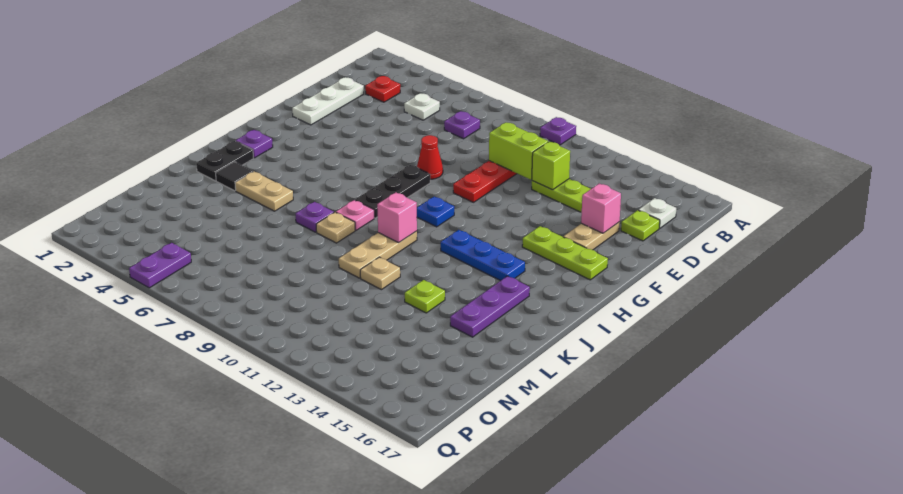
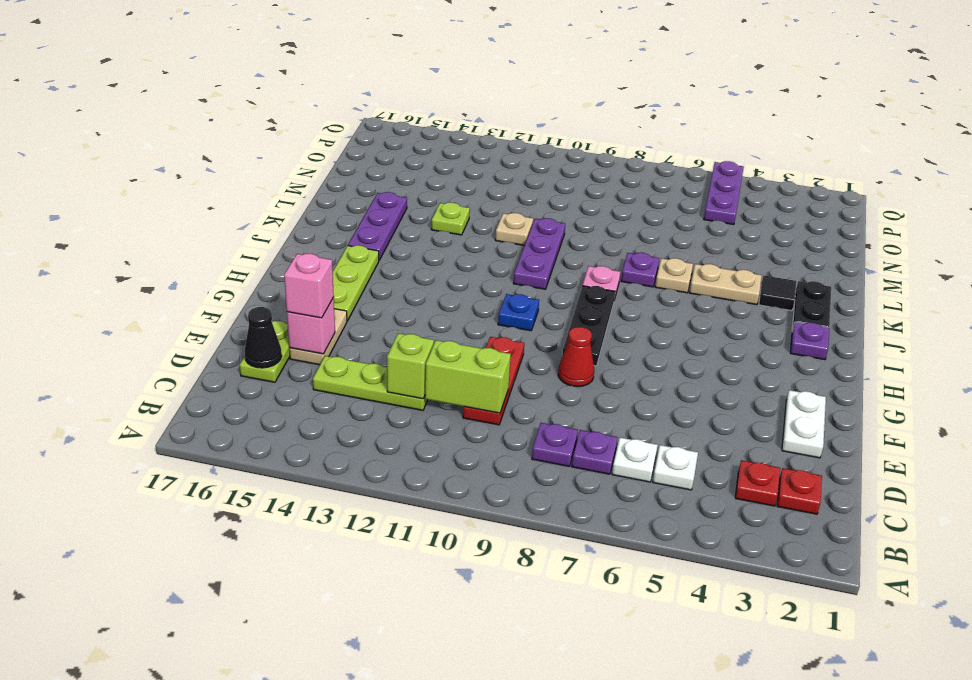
purple 1x1 plate [540,117,576,145] -> purple 1x1 plate moved to [532,423,578,467]
none -> red 1x1 plate [777,468,822,514]
white 1x1 plate [639,198,676,228] -> white 1x1 plate moved to [612,438,658,482]
white 1x3 plate [292,77,364,125] -> white 1x2 plate [782,390,826,458]
lime 1x1 plate [621,210,660,241] -> lime 1x2 plate [240,321,290,382]
none -> black 1x1 cone [244,307,282,368]
lime 1x3 plate [522,226,608,280] -> lime 1x3 plate turned to [333,245,379,321]
blue 1x3 plate [441,230,525,281] -> none
tan 1x3 plate [339,231,417,278] -> purple 1x3 plate [513,218,565,289]
pink 1x1 brick [377,192,417,243] -> pink 1x1 brick moved to [284,254,334,318]
tan 1x1 plate [316,212,355,243] -> tan 1x1 plate moved to [655,258,693,293]
purple 1x2 plate [129,243,191,288] -> purple 1x3 plate [704,161,744,224]

